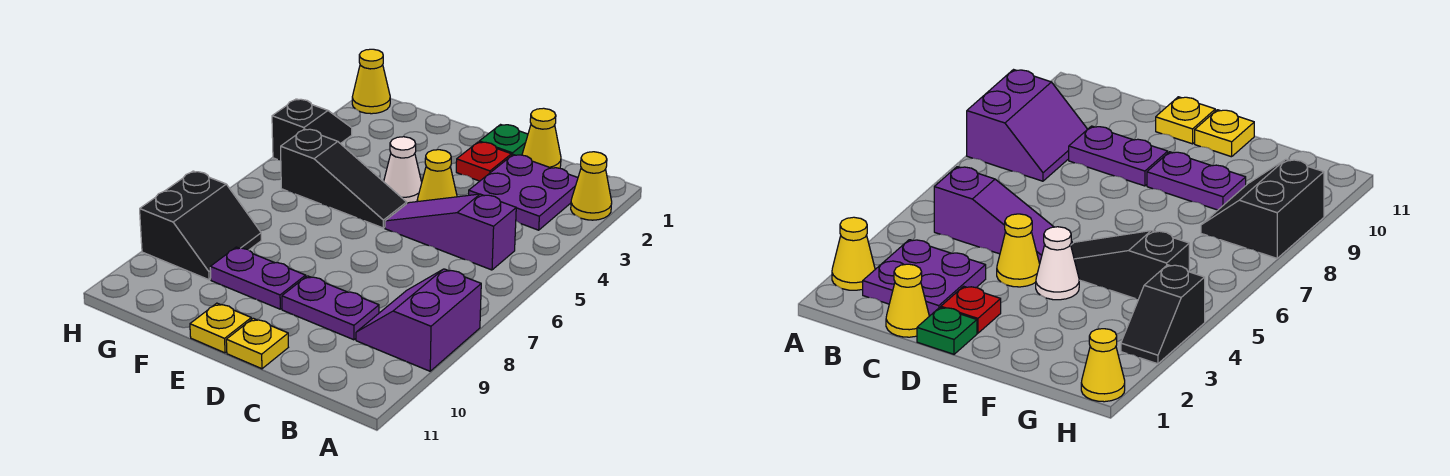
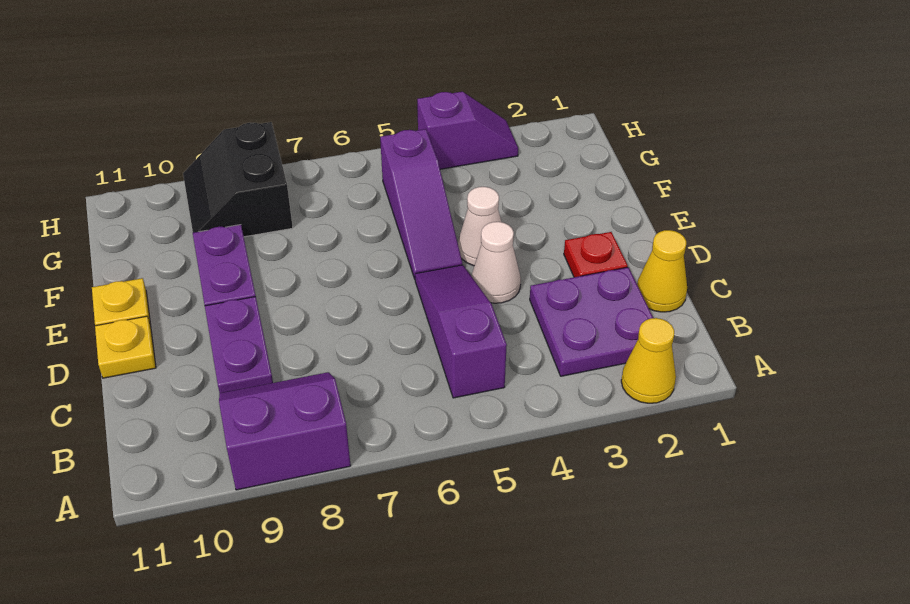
green 1x1 plate [479,125,528,156] -> none
yellow 1x1 cone [417,150,457,202] -> white 1x1 cone [471,222,521,303]
black 1x3 slope [281,129,407,228] -> purple 1x3 slope [380,129,462,279]
black 2x2 slope [140,171,261,280] -> black 2x2 slope turned to [183,122,293,237]
yellow 1x1 cone [352,49,390,114] -> none
black 1x2 slope [272,99,352,160] -> purple 1x2 slope [417,92,518,169]

